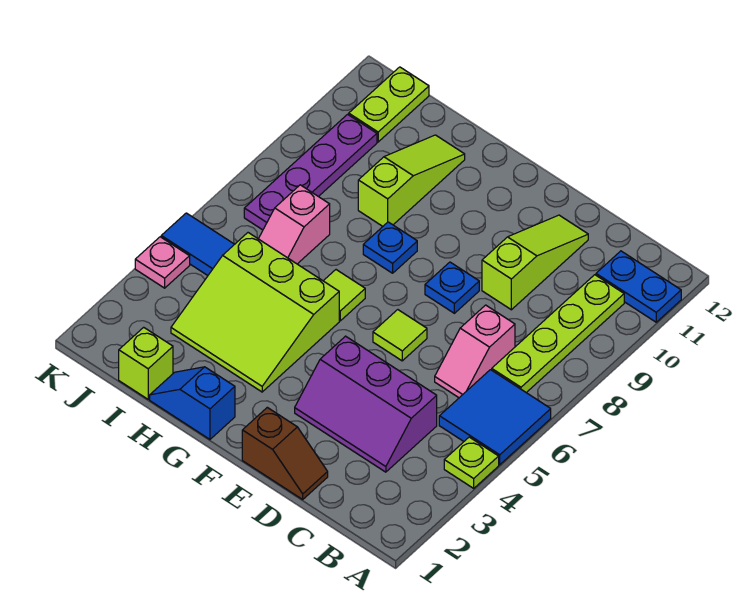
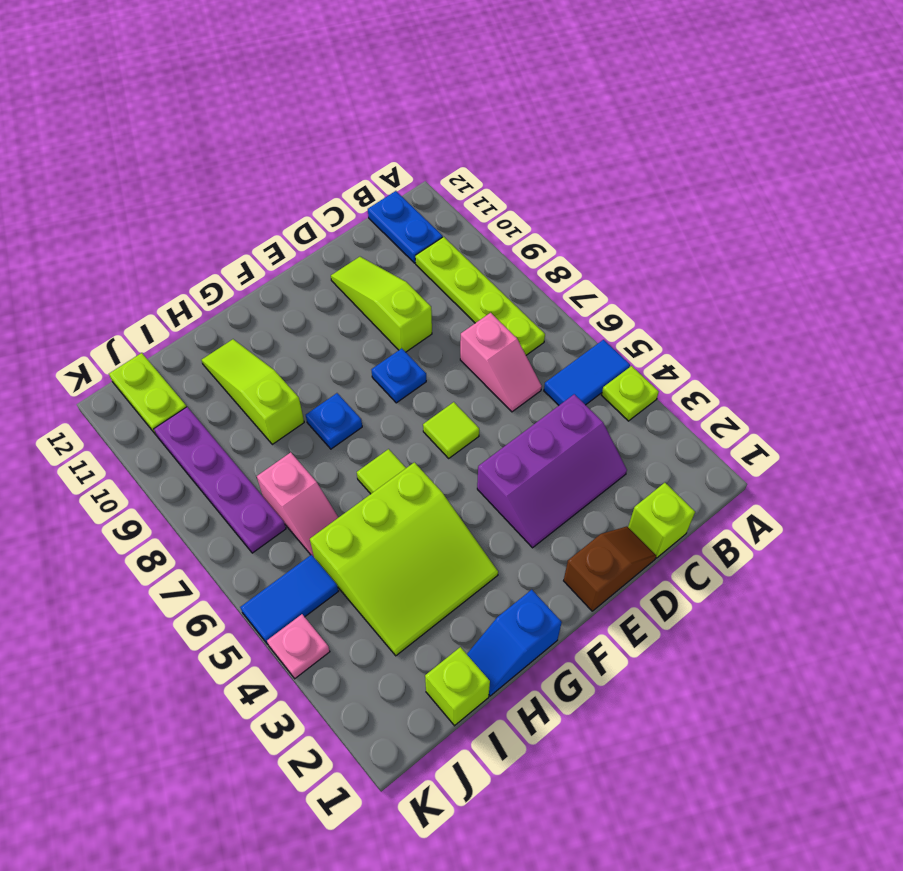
blue 2x2 tile [439,370,551,465] -> blue 1x2 tile [544,340,630,405]
blue 1x2 plate [596,251,681,322] -> blue 1x2 plate turned to [368,191,443,263]
none -> lime 1x1 brick [628,483,695,558]

